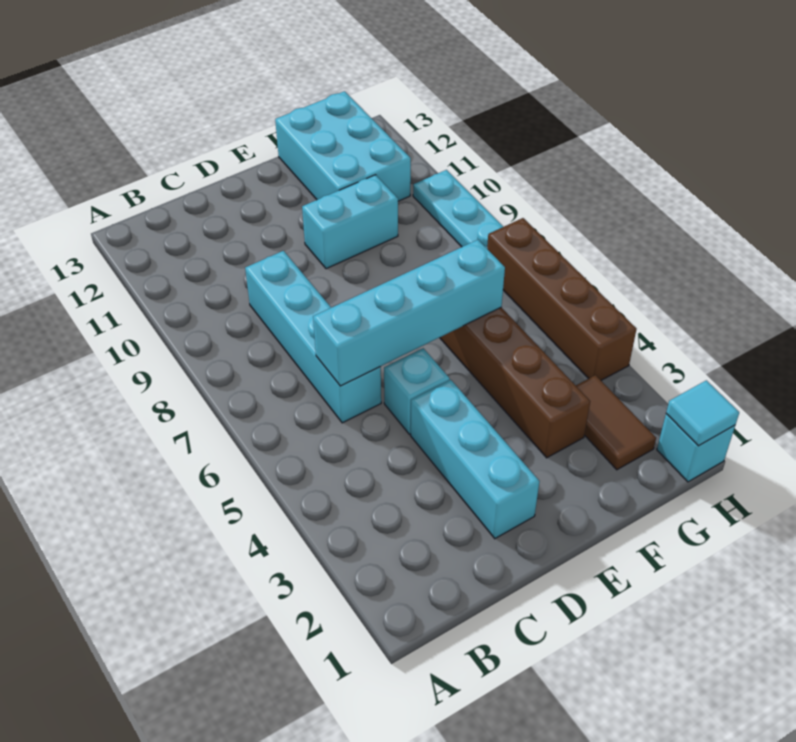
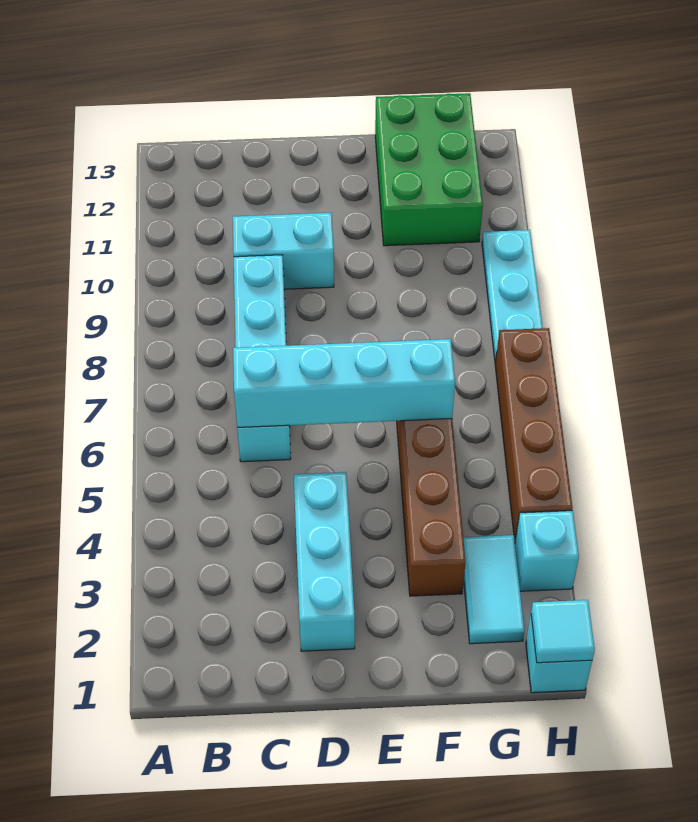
cyan 1x1 brick [384,348,450,434] -> cyan 1x1 brick moved to [515,511,579,591]
cyan 1x2 brick [302,175,398,269] -> cyan 1x2 brick moved to [233,213,334,289]
cyan 2x3 brick [275,91,411,201] -> green 2x3 brick [375,93,483,246]
brown 1x2 tile [576,375,656,470] -> cyan 1x2 tile [463,535,524,644]

